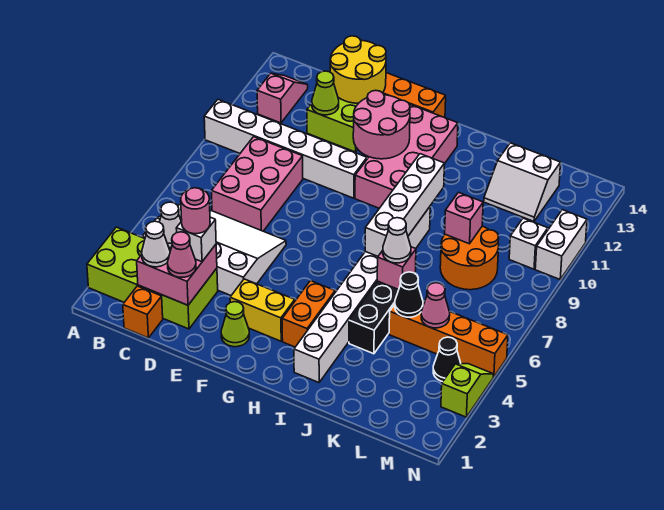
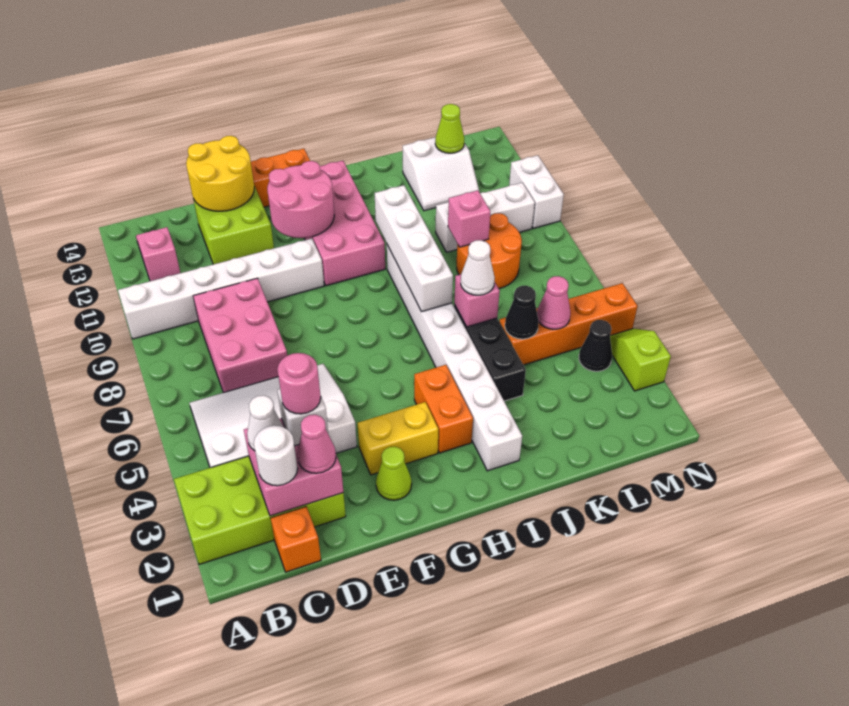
white 1x1 cone [142,221,170,267] -> white 1x1 round brick [254,426,298,486]
lime 1x1 cone [312,71,339,115] -> lime 1x1 cone moved to [435,104,464,153]
white 1x1 brick [509,218,548,269] -> white 1x3 brick [436,183,535,252]

